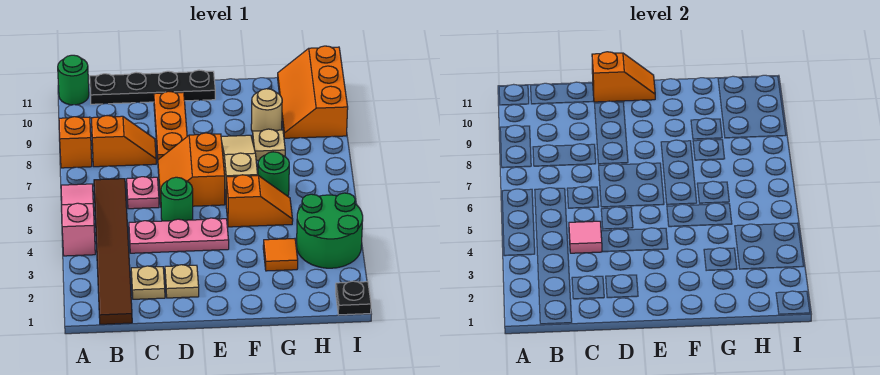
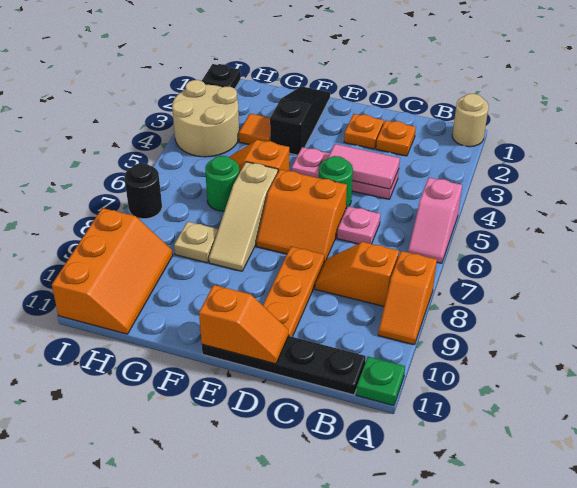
pink 1x3 slope [61,184,95,256] -> pink 1x2 slope [408,178,462,263]
green 1x1 round brick [58,55,89,105] -> green 1x1 plate [356,357,405,406]
brown 1x6 tile [94,179,132,324] -> none
tan 1x1 plate [131,266,165,299] -> orange 1x1 plate [376,120,416,156]
pink 1x1 tile [569,221,602,253] -> pink 1x2 tile [328,144,400,189]
tan 1x1 plate [165,265,199,298] -> orange 1x1 plate [344,114,384,149]
orange 2x2 slope [158,133,225,206] -> orange 2x2 slope turned to [257,170,347,262]
orange 1x2 slope [592,52,655,102] -> orange 1x2 slope turned to [199,285,289,364]
none -> black 1x3 slope [270,86,330,155]
tan 1x1 round brick [251,89,282,132] -> tan 1x1 round brick moved to [452,94,489,147]
green 2x2 round brick [297,193,363,268] -> tan 2x2 round brick [172,80,239,157]
none -> black 1x1 round brick [124,163,162,219]

